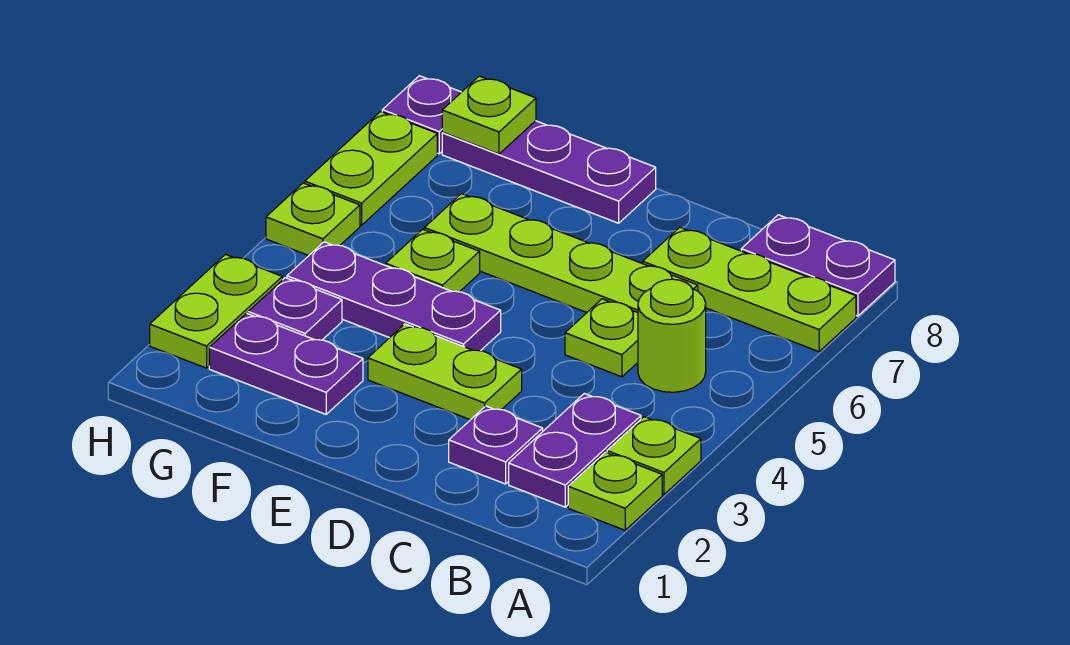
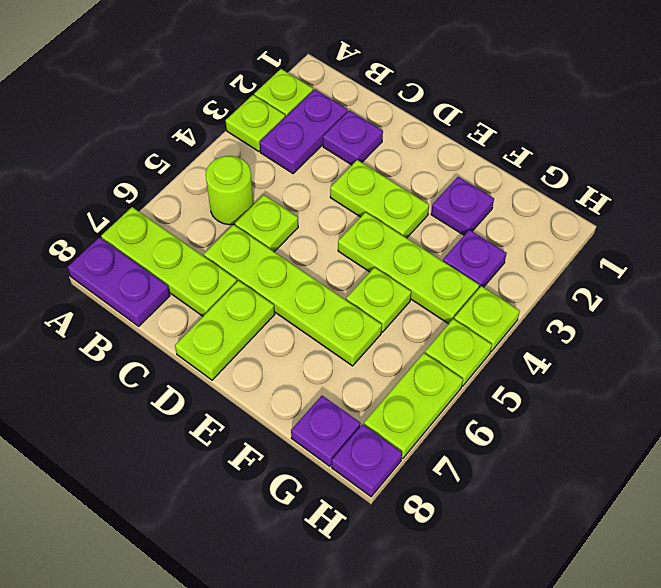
purple 1x3 plate [287,242,501,351] -> lime 1x3 plate [338,212,479,324]
purple 1x3 plate [442,121,656,223] -> purple 1x1 plate [291,396,361,466]
purple 1x2 plate [209,313,363,414] -> purple 1x1 plate [431,177,494,235]
lime 1x1 plate [442,76,536,154] -> lime 1x1 plate moved to [454,286,520,352]
lime 1x2 plate [150,255,282,368] -> lime 1x2 plate moved to [175,281,275,380]

